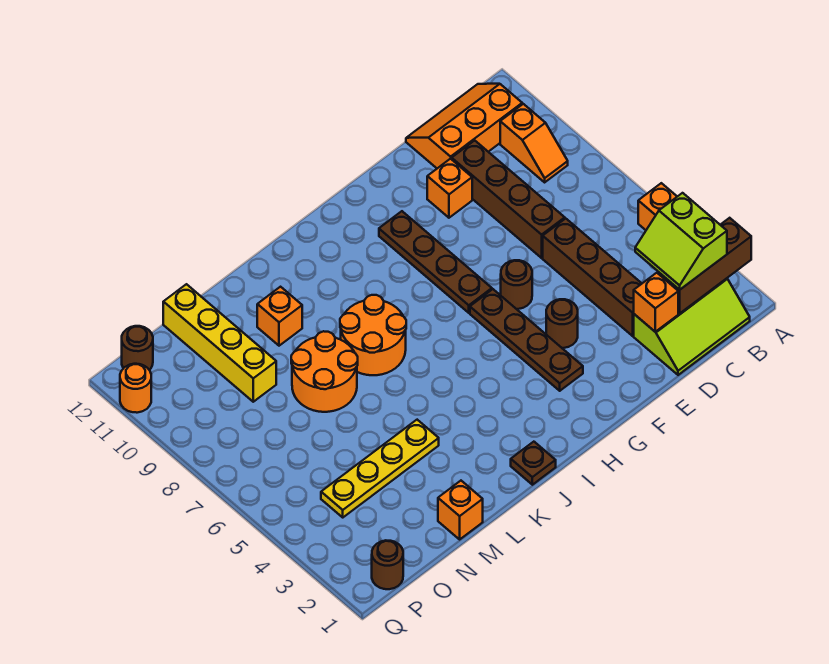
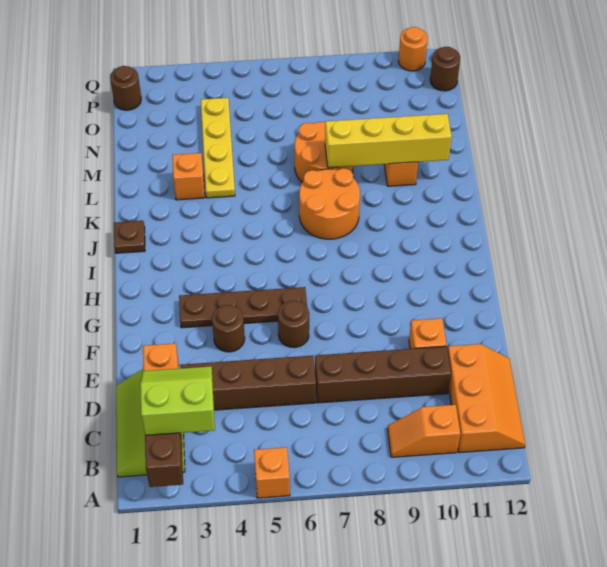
brown 1x4 plate [379,211,492,313] -> none
orange 1x1 brick [438,481,483,539] -> orange 1x1 brick moved to [172,153,205,200]
yellow 1x4 brick [163,284,276,402] -> yellow 1x4 brick moved to [325,114,452,168]

